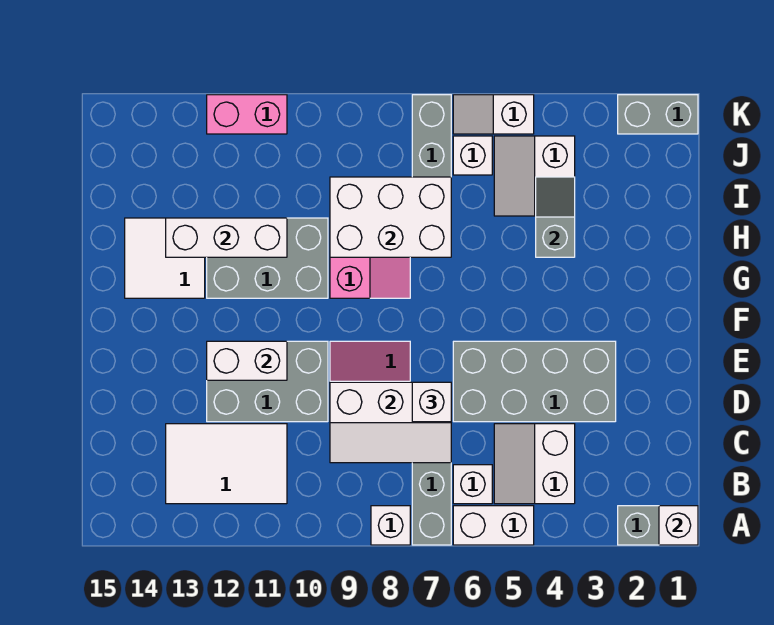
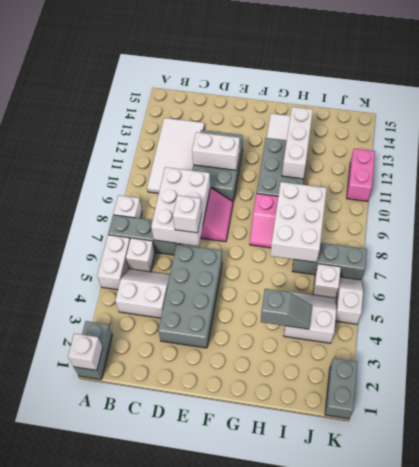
white 2x3 tile [166,424,287,504] -> white 2x4 tile [147,118,204,193]
white 2x3 slope [330,382,451,463] -> white 2x3 brick [151,167,210,246]
white 1x2 brick [207,341,287,380] -> white 1x2 brick turned to [192,132,240,170]

